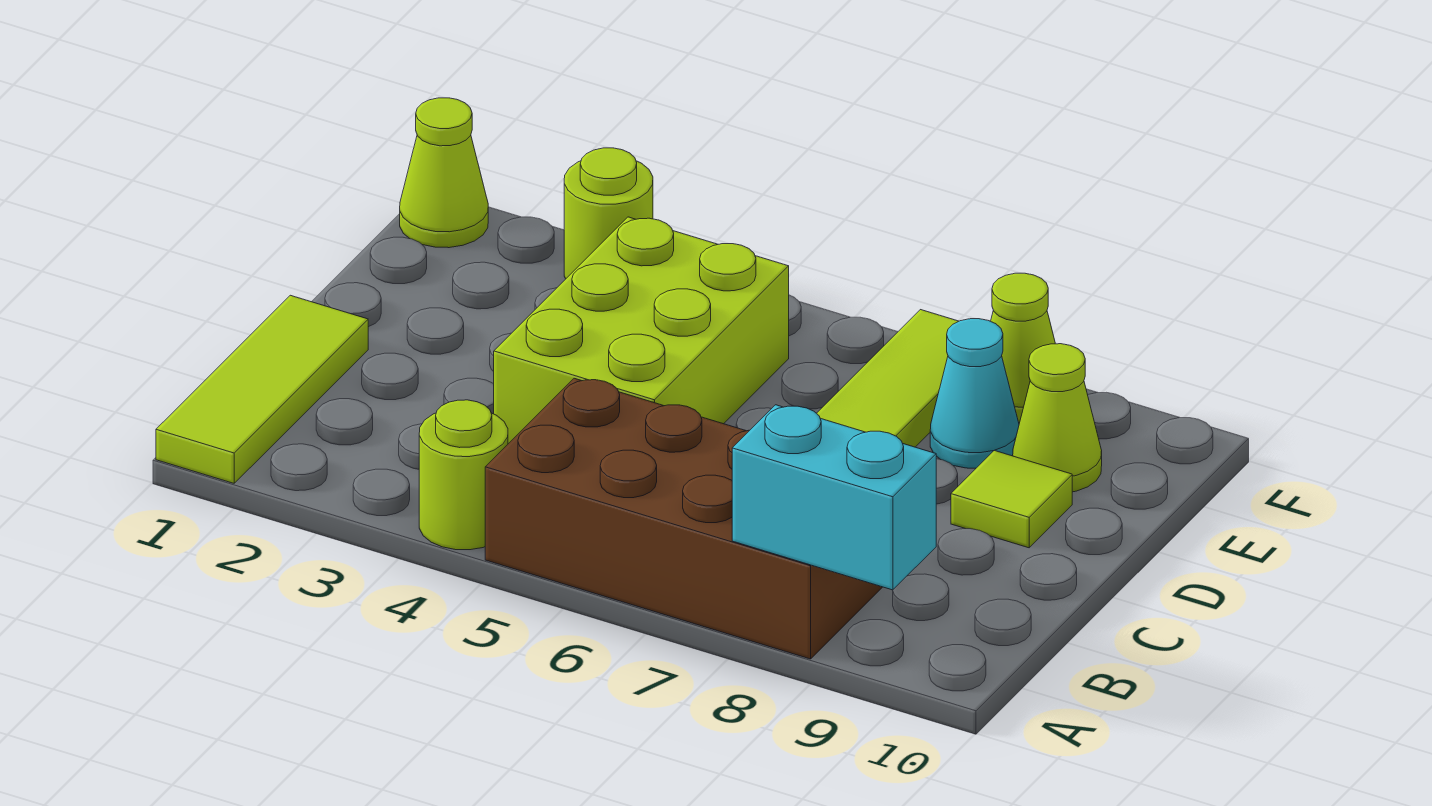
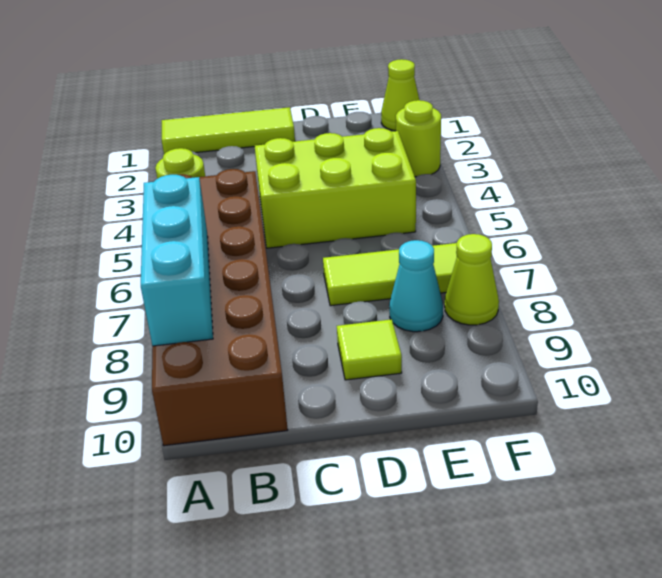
brown 2x4 brick [485,378,882,659] -> brown 2x6 brick [152,169,288,446]
cyan 1x2 brick [732,405,936,590] -> cyan 1x3 brick [141,175,213,346]
lime 1x1 cone [1013,344,1102,492] -> none

